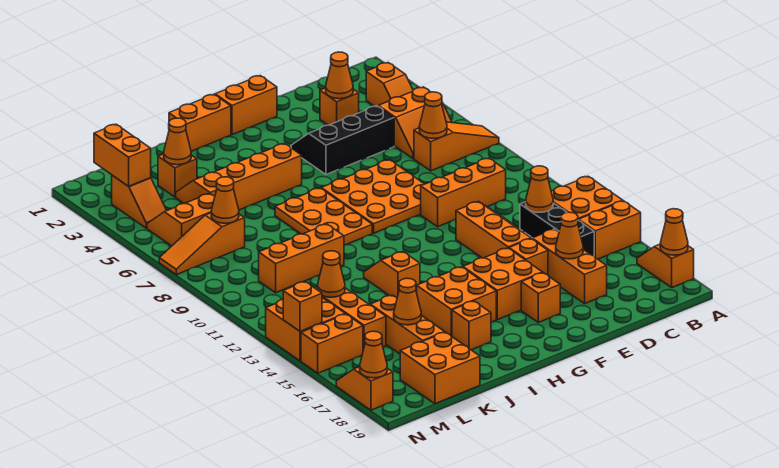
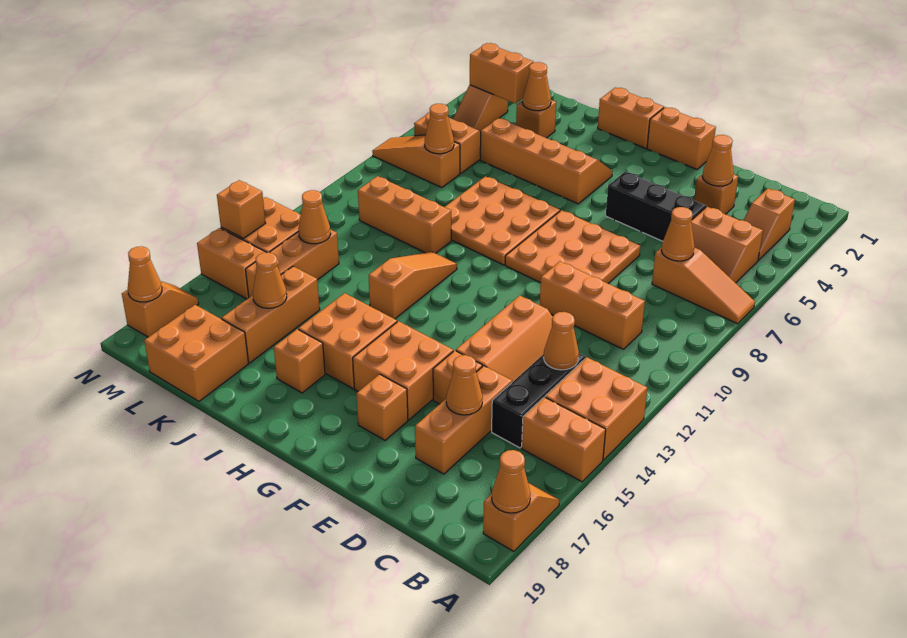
orange 2x3 plate [275,188,372,245] -> orange 3x3 plate [445,176,560,265]
orange 1x2 slope [364,251,420,297] -> orange 1x3 slope [368,252,457,319]
orange 1x2 brick [94,124,151,186] -> orange 1x2 brick turned to [470,43,533,104]

